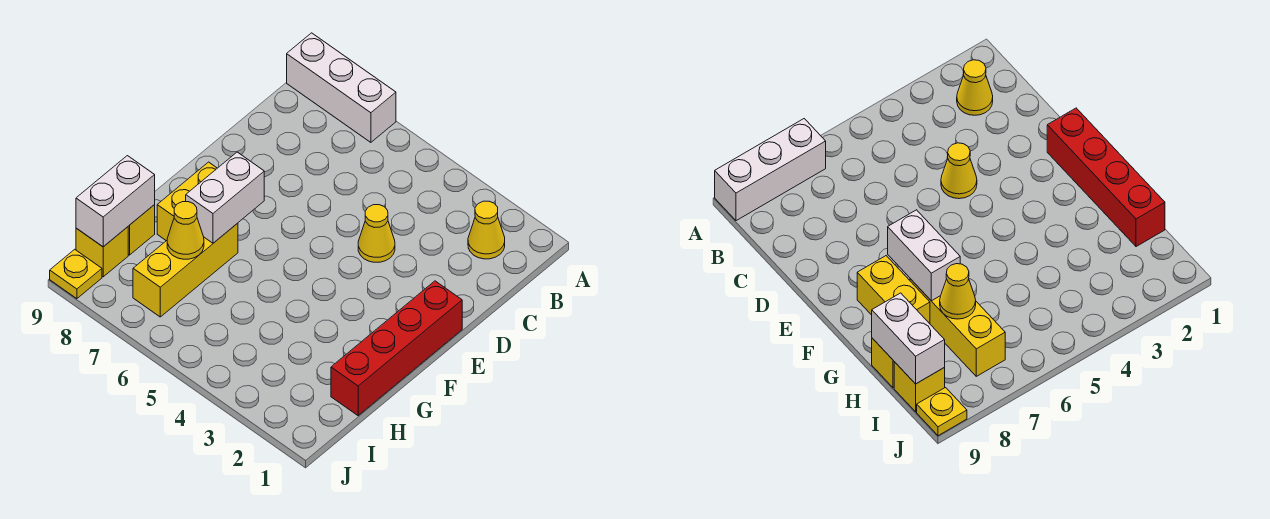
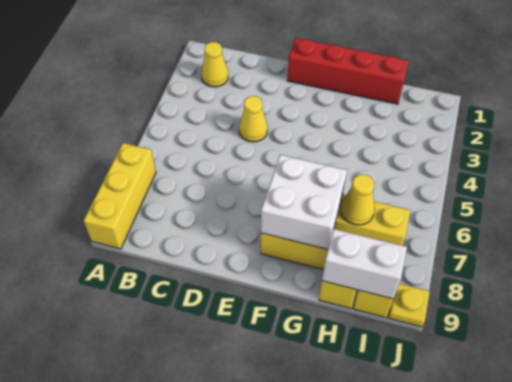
white 1x3 brick [287,33,396,142] -> yellow 1x3 brick [84,143,156,249]
white 1x2 brick [186,152,264,243] -> white 2x2 brick [261,155,347,249]

